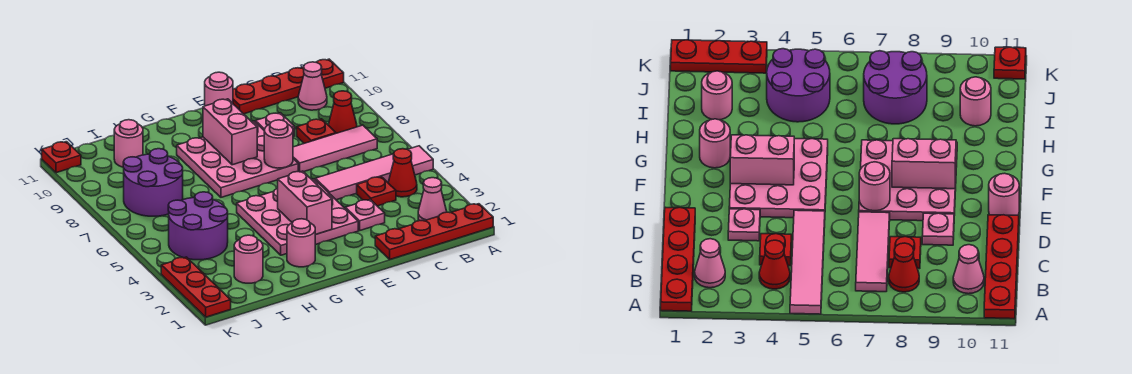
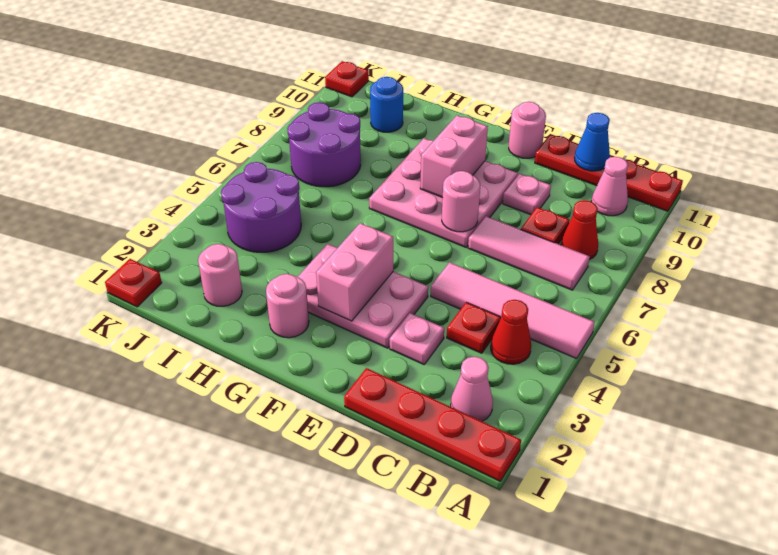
none -> blue 1x1 cone [574,113,610,171]
pink 3x3 plate [237,179,358,255] -> pink 2x3 plate [298,244,428,348]
pink 1x1 round brick [114,120,143,167] -> blue 1x1 round brick [370,77,403,132]
red 1x3 plate [161,257,231,317] -> red 1x1 plate [105,259,162,307]

